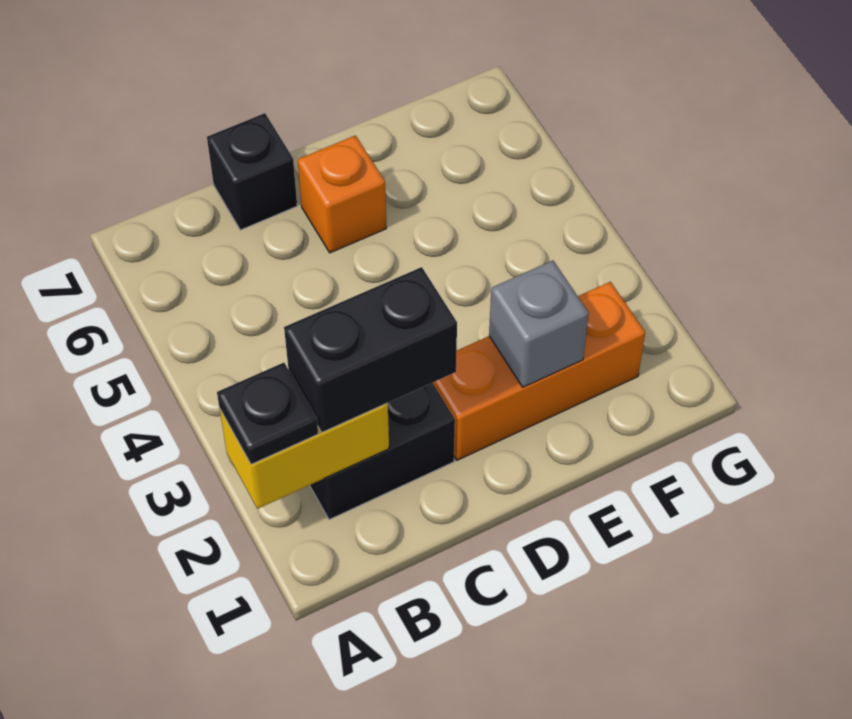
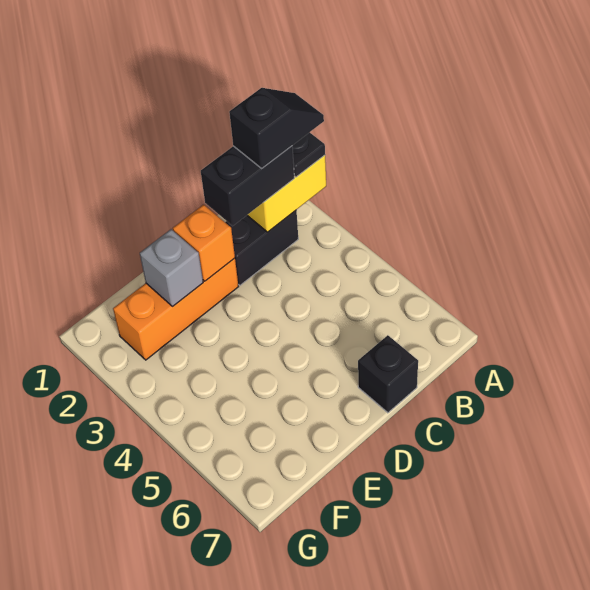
none -> black 1x2 slope [229,88,324,168]
orange 1x1 brick [298,135,386,253] -> orange 1x1 brick moved to [173,205,235,281]

